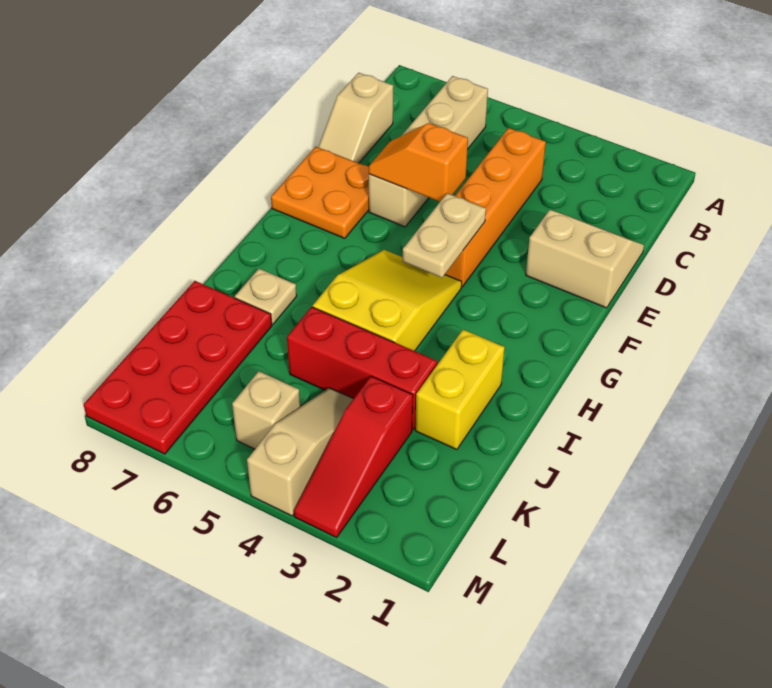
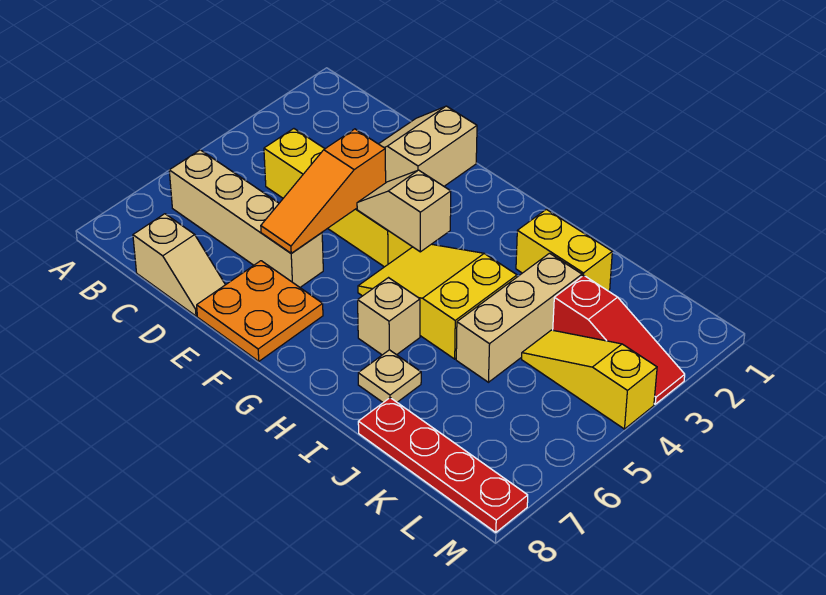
orange 1x4 brick [445,128,546,287] -> yellow 1x4 brick [264,129,412,267]
orange 1x2 slope [369,123,468,202] -> orange 1x3 slope [261,129,386,253]
tan 1x2 plate [403,193,486,278] -> tan 1x2 slope [357,170,451,252]
red 1x3 brick [287,307,437,430] -> tan 1x3 brick [456,253,582,382]
red 2x4 plate [84,281,272,454] -> red 1x4 plate [358,398,528,532]
tan 1x3 slope [247,388,353,516] -> yellow 1x3 slope [522,330,657,429]
tan 1x1 brick [232,371,300,449] -> tan 1x1 brick moved to [358,278,420,355]

